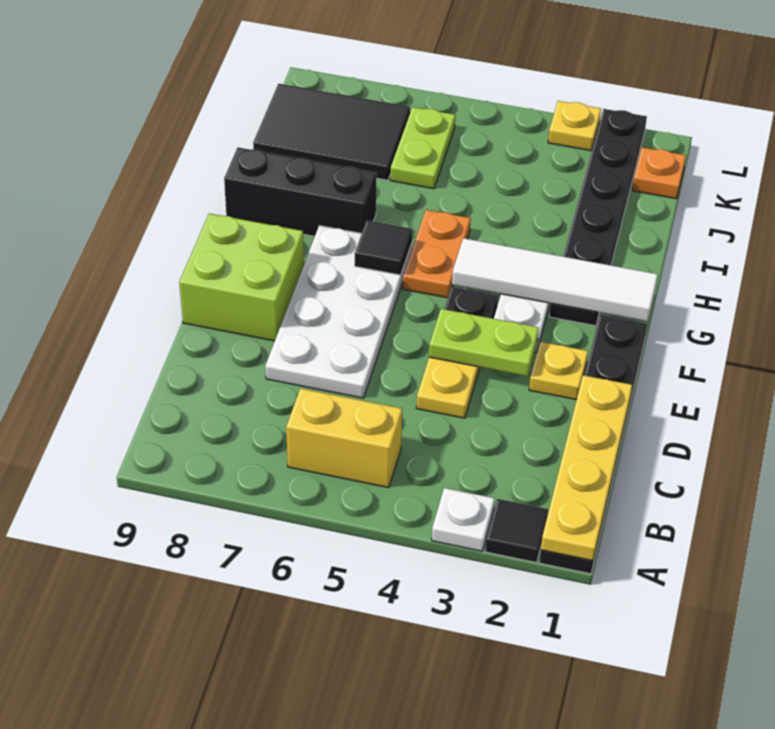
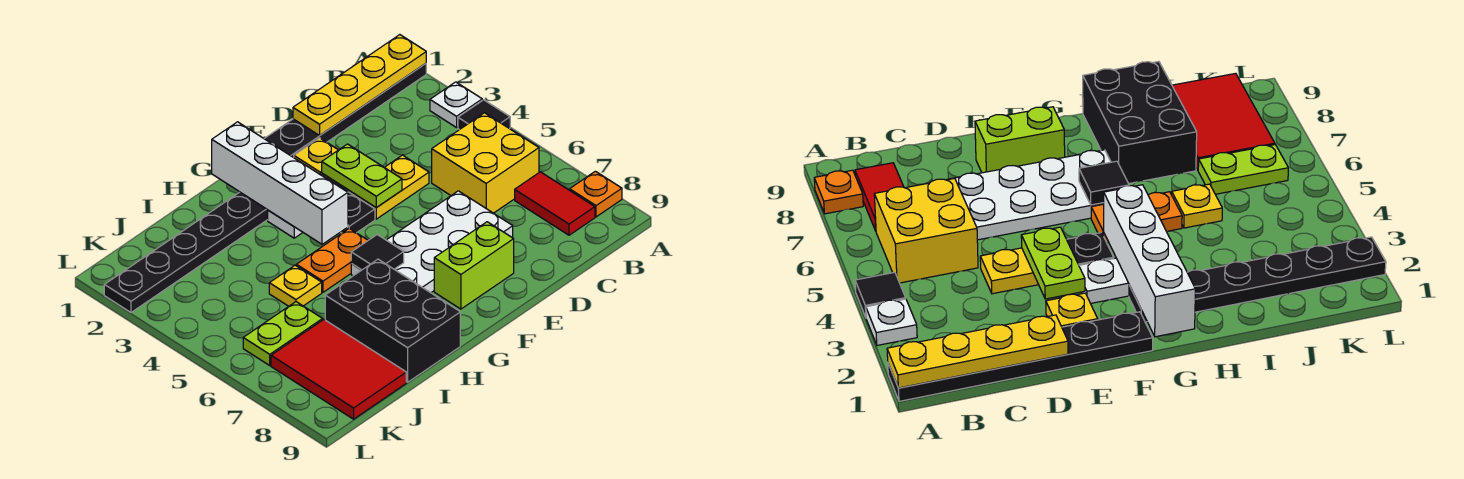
black 1x1 tile [485,499,548,563] -> black 1x1 tile moved to [458,100,510,130]
yellow 1x2 brick [286,388,402,488] -> yellow 2x2 brick [432,113,539,213]
none -> red 1x2 tile [515,172,595,235]
lime 2x2 brick [179,213,304,341] -> lime 1x2 brick [434,222,514,309]
white 1x4 tile [452,238,658,321] -> white 1x4 brick [212,122,348,244]
black 1x3 brick [224,148,377,236] -> black 2x3 brick [325,259,460,382]
black 2x3 tile [253,84,410,180] -> red 2x3 tile [271,320,406,419]
orange 1x1 plate [632,148,686,199] -> orange 1x1 plate moved to [570,171,622,217]
yellow 1x1 plate [548,101,601,151] -> yellow 1x1 plate moved to [269,265,322,306]

